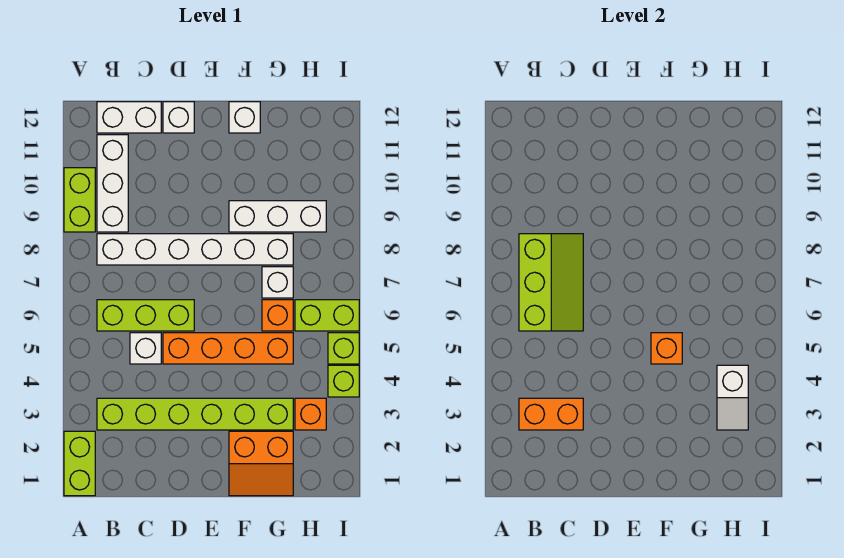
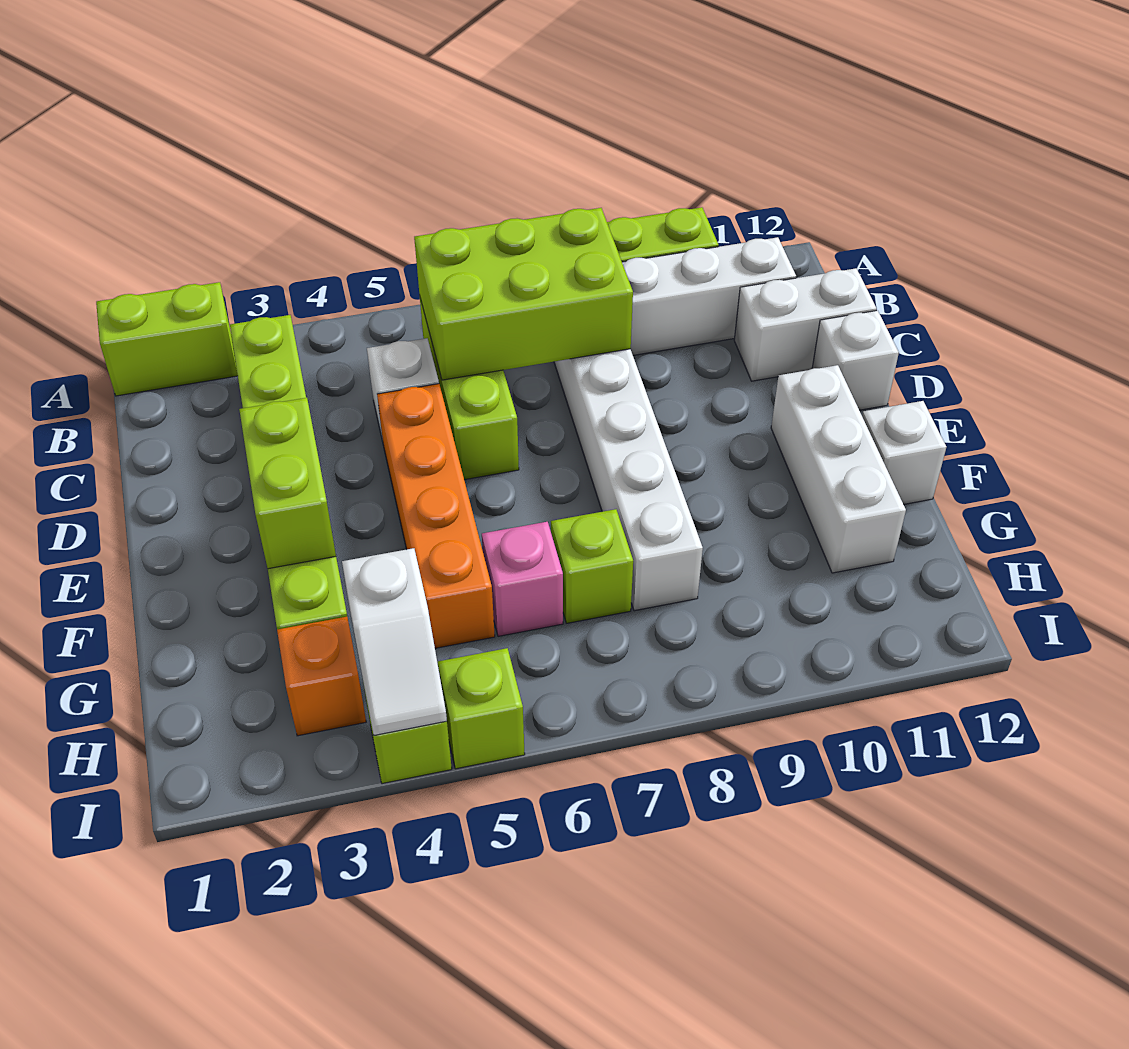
orange 1x2 brick [519,398,583,430] -> none
lime 2x3 slope [519,234,583,331] -> lime 2x3 brick [414,208,633,380]
white 1x2 brick [97,102,161,133] -> white 1x2 brick turned to [734,268,877,381]
orange 2x2 slope [229,431,293,496] -> none
orange 1x1 brick [651,333,682,364] -> none
white 1x3 brick [229,201,326,232] -> white 1x3 brick moved to [771,365,906,573]
orange 1x1 brick [262,300,293,331] -> pink 1x1 brick [482,522,563,636]
white 1x1 brick [262,267,293,298] -> lime 1x1 brick [551,509,633,623]
white 1x2 slope [717,365,748,430] -> white 1x2 slope turned to [342,548,447,735]
lime 1x2 brick [295,300,359,331] -> lime 1x2 brick moved to [239,398,336,569]

